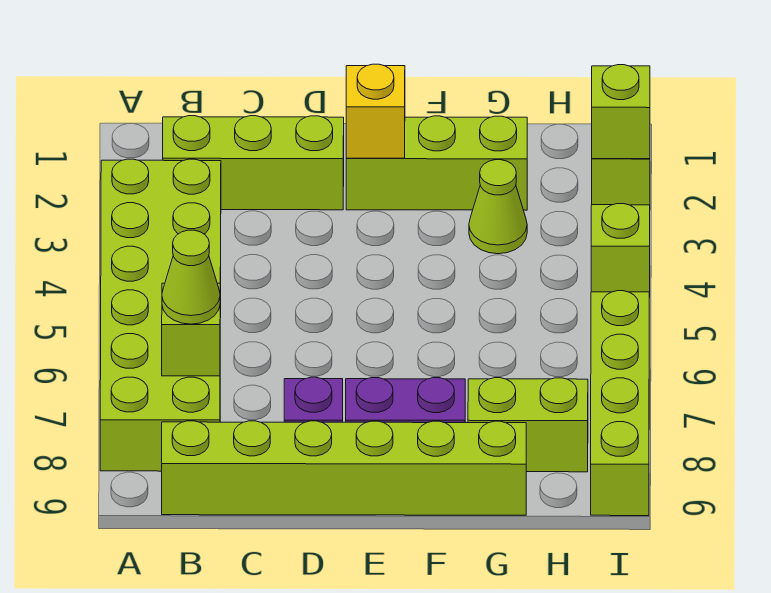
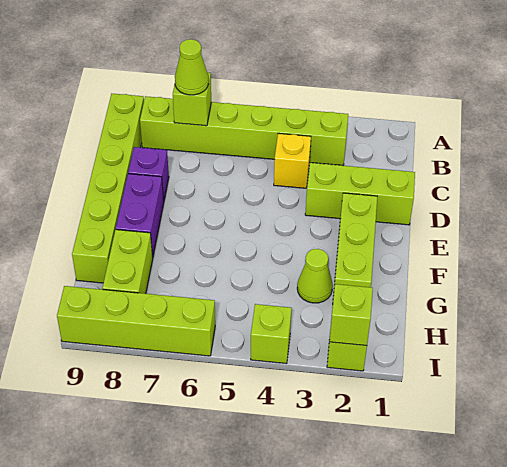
lime 2x6 brick [100,159,221,471] -> lime 1x6 brick [140,96,348,166]
lime 1x3 brick [163,116,344,210] -> lime 1x3 brick turned to [305,163,415,225]
yellow 1x1 brick [346,64,405,158] -> yellow 1x1 brick moved to [274,133,311,188]

